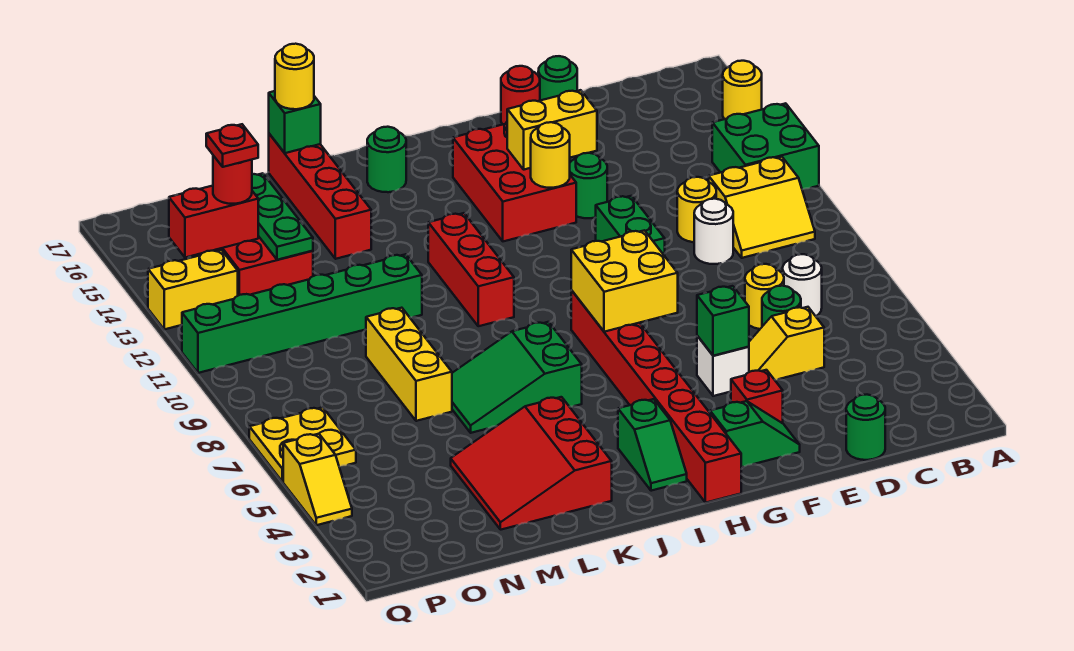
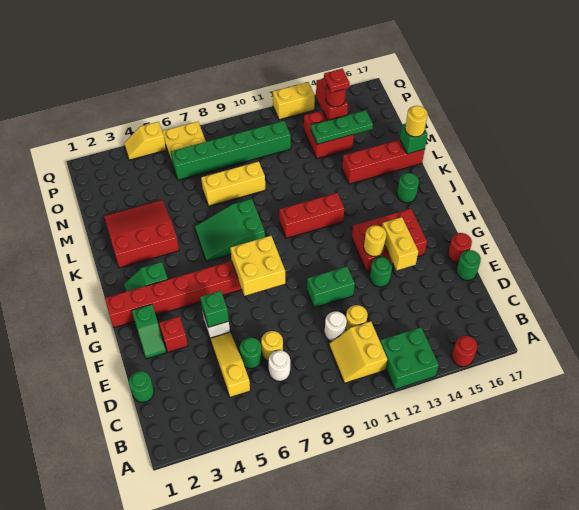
yellow 1x1 round brick [723,61,762,119] -> red 1x1 round brick [452,336,477,367]
yellow 1x2 slope [749,307,824,380] -> yellow 1x3 slope [210,332,250,397]
green 2x3 slope [452,322,582,433] -> green 2x3 slope turned to [195,199,265,262]
green 1x6 brick [182,254,422,373] -> green 1x6 brick turned to [171,121,291,180]
yellow 1x2 brick [148,250,238,329] -> yellow 1x2 brick turned to [273,82,315,120]

